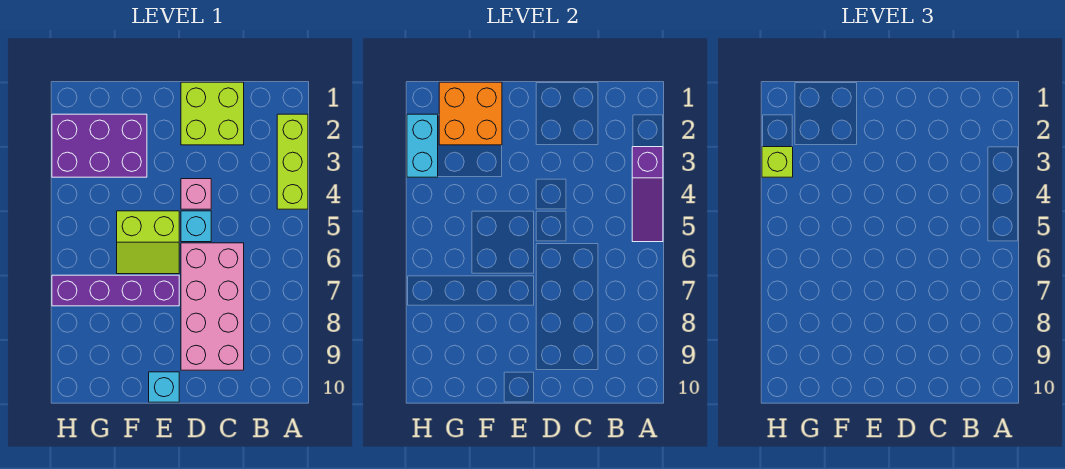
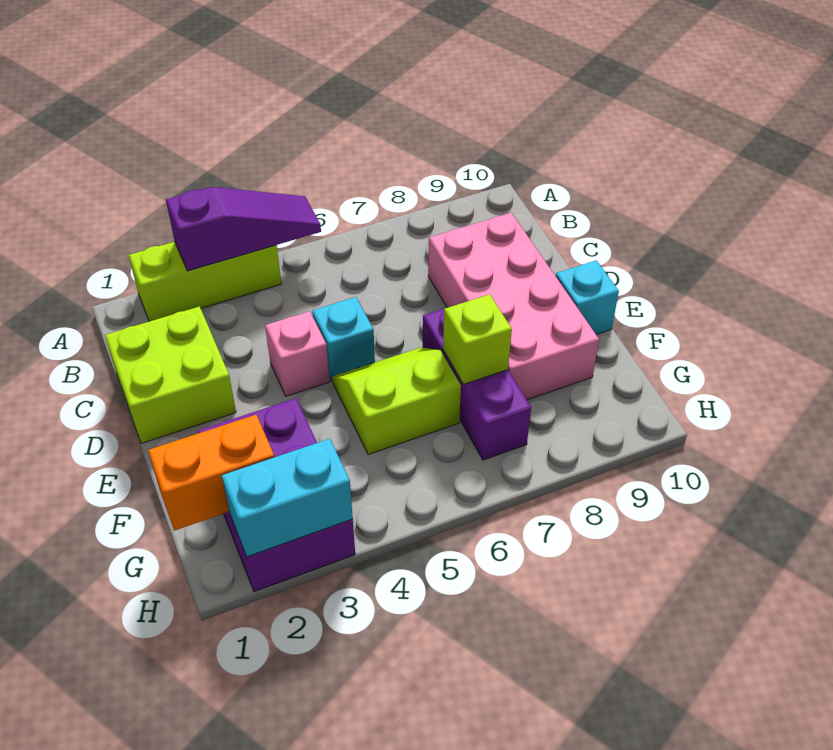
pink 2x4 brick [181,243,244,370] -> pink 2x4 brick turned to [428,213,599,400]
lime 2x2 slope [117,211,179,274] -> lime 2x2 slope turned to [332,348,461,454]
purple 1x4 brick [52,275,179,306] -> purple 1x3 brick [423,309,531,460]
orange 2x2 brick [439,82,502,145] -> orange 1x2 brick [148,415,274,531]
lime 1x1 brick [762,147,793,177] -> lime 1x1 brick moved to [443,294,512,384]

